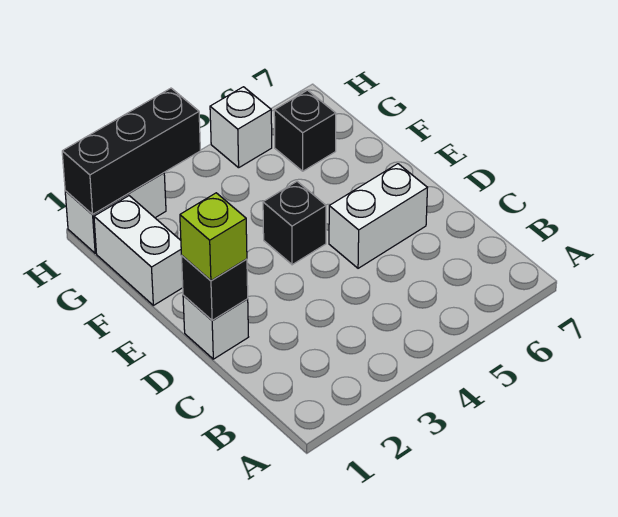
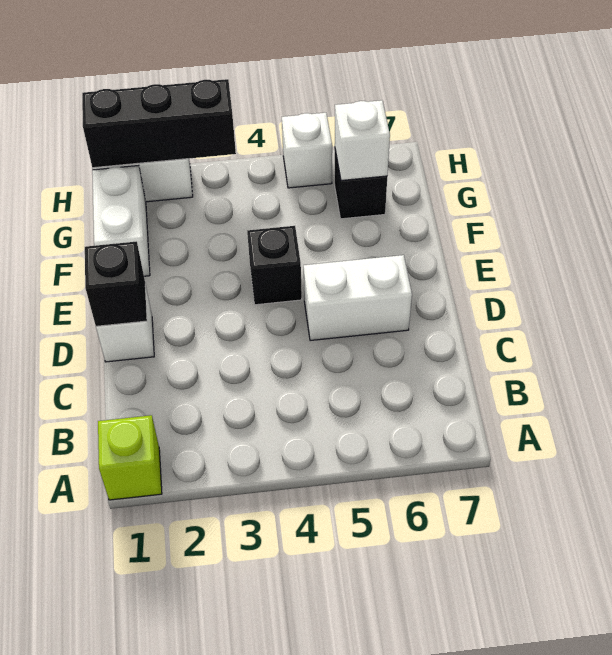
lime 1x1 brick [180,193,247,280] -> lime 1x1 brick moved to [98,415,162,500]
none -> white 1x1 brick [335,100,390,180]

